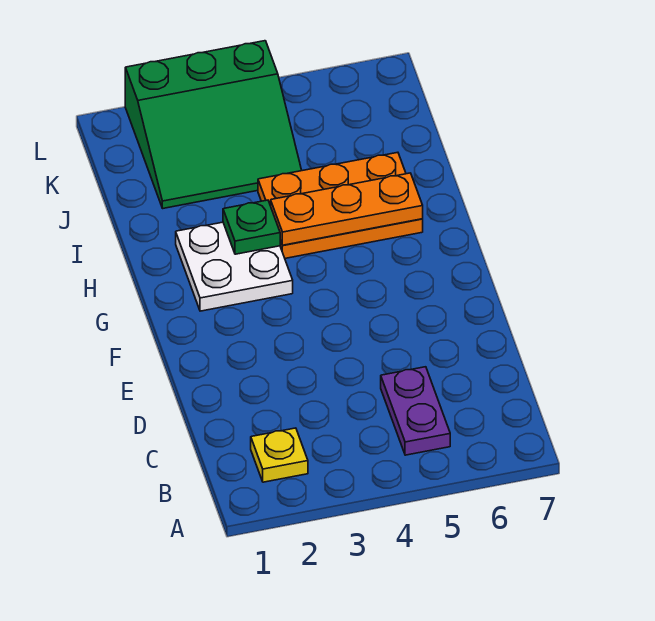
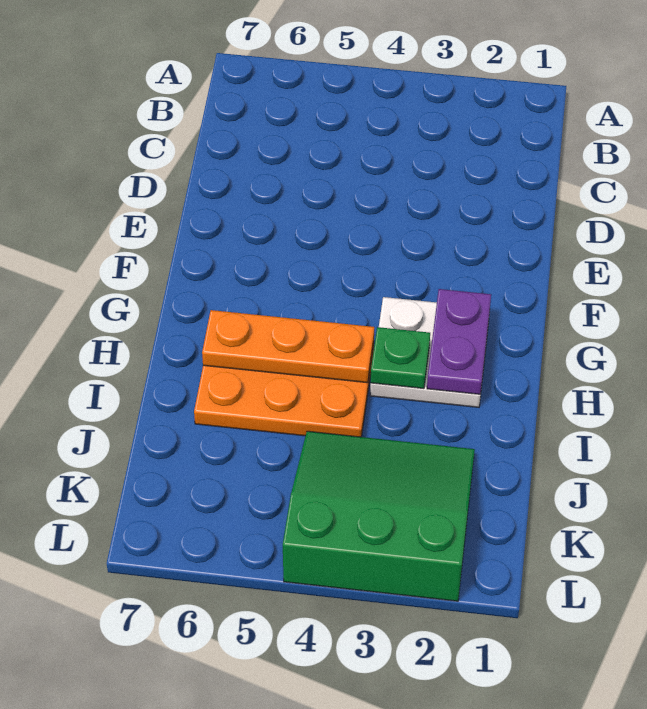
yellow 1x1 plate [251,428,308,482] -> none
purple 1x2 plate [381,367,450,455] -> purple 1x2 plate moved to [427,289,491,394]

